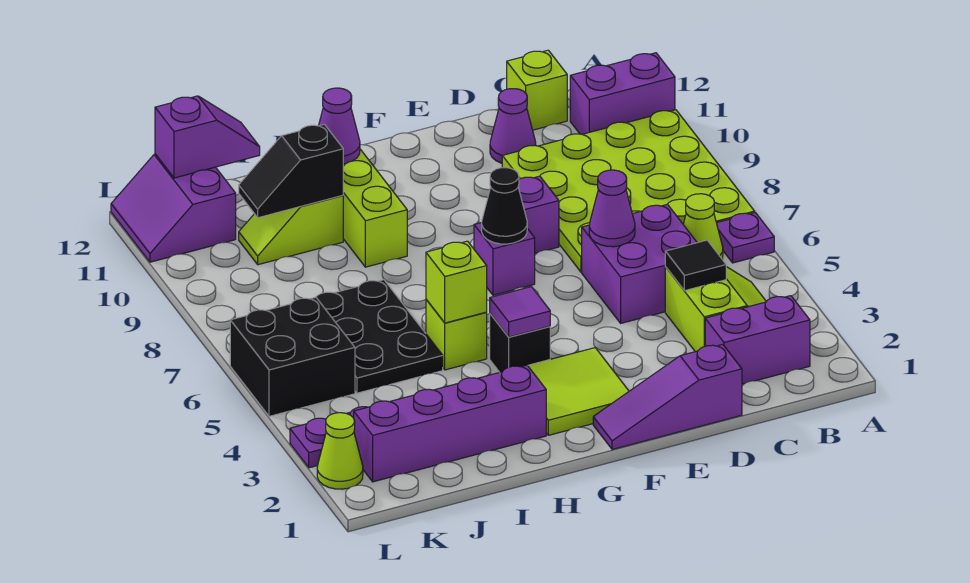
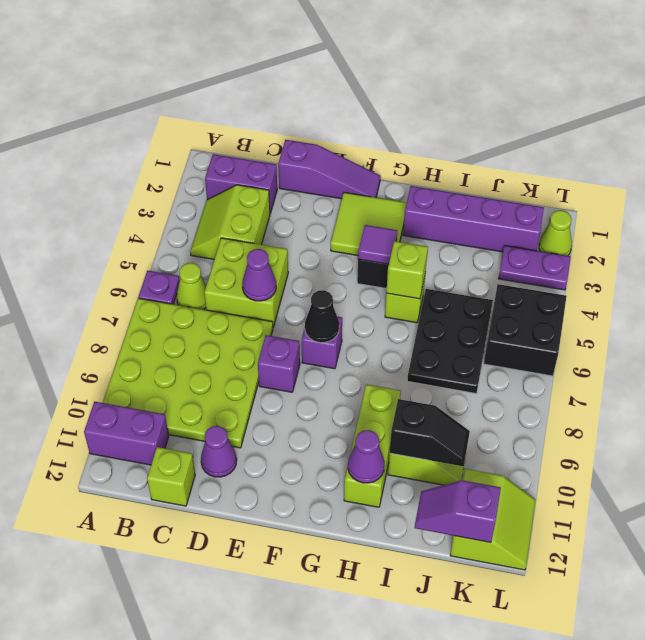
black 1x1 tile [665,240,726,291] -> none
purple 2x2 brick [582,204,697,323] -> lime 2x2 brick [204,238,288,327]
purple 2x2 slope [111,154,236,262] -> lime 2x2 slope [450,469,536,570]

